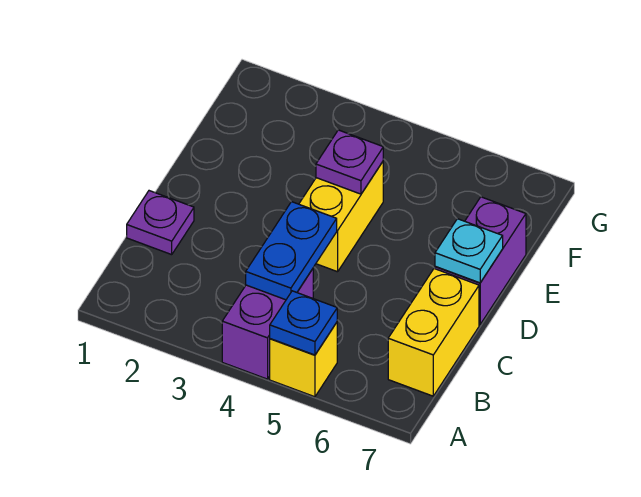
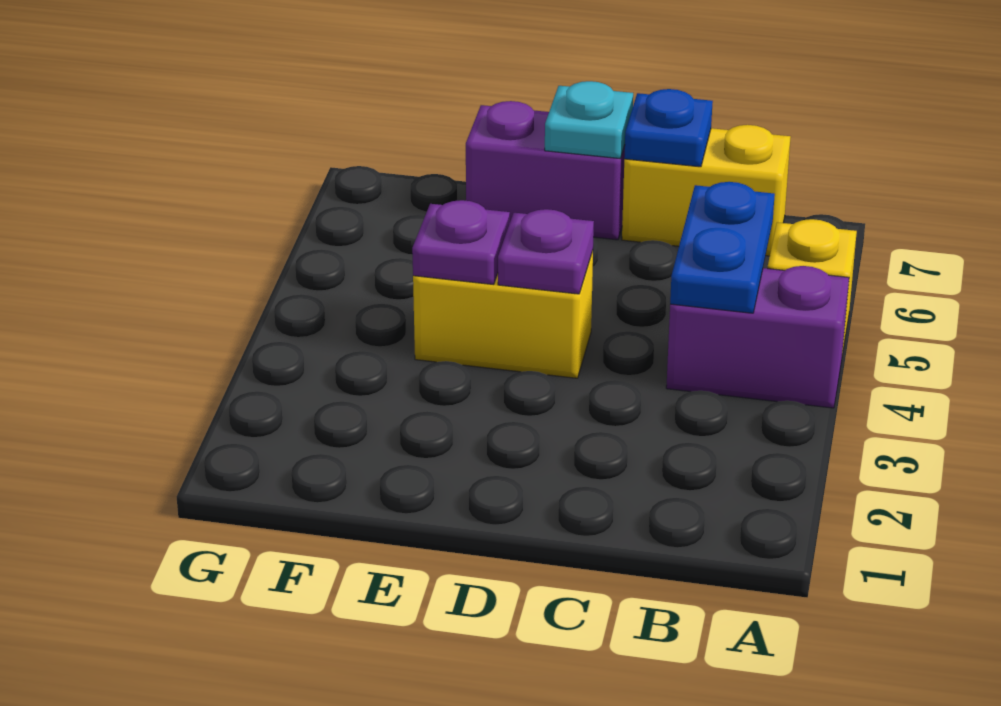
blue 1x1 plate [270,291,337,355] -> blue 1x1 plate moved to [624,89,713,167]
blue 1x2 plate [246,202,337,300] -> blue 1x2 plate turned to [670,182,775,313]
purple 1x1 plate [127,191,194,255] -> purple 1x1 plate moved to [498,209,594,294]

